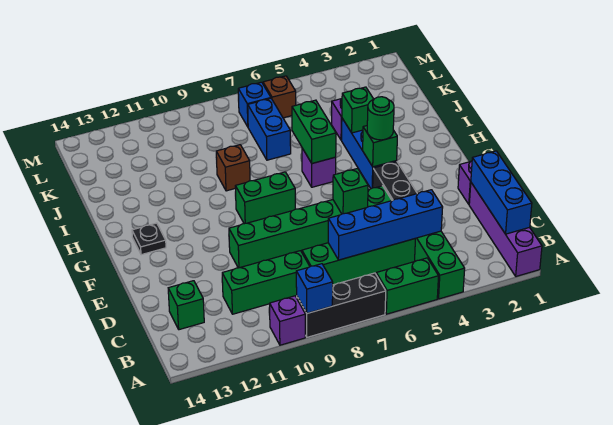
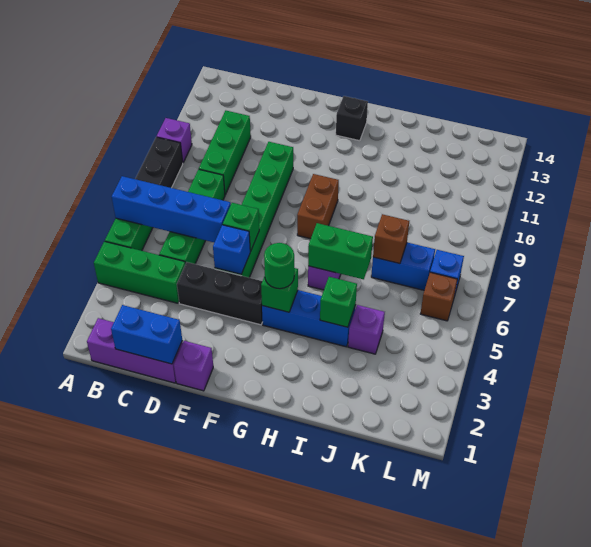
purple 1x4 brick [469,183,542,276] -> purple 1x3 brick [87,318,183,383]
blue 1x1 brick [296,264,333,313] -> blue 1x1 brick moved to [213,225,251,274]
blue 1x3 brick [471,151,532,234] -> blue 1x2 brick [111,305,182,364]
blue 1x4 brick [328,190,443,260] -> blue 1x4 brick turned to [112,176,231,243]
green 1x1 brick [168,281,204,330] -> none
green 1x2 brick [235,172,295,224] -> brown 1x2 brick [297,174,339,239]
black 1x1 plate [132,223,166,255] -> black 1x1 brick [336,96,368,141]
brown 1x1 brick [216,145,250,191] -> brown 1x1 brick moved to [373,214,409,264]

